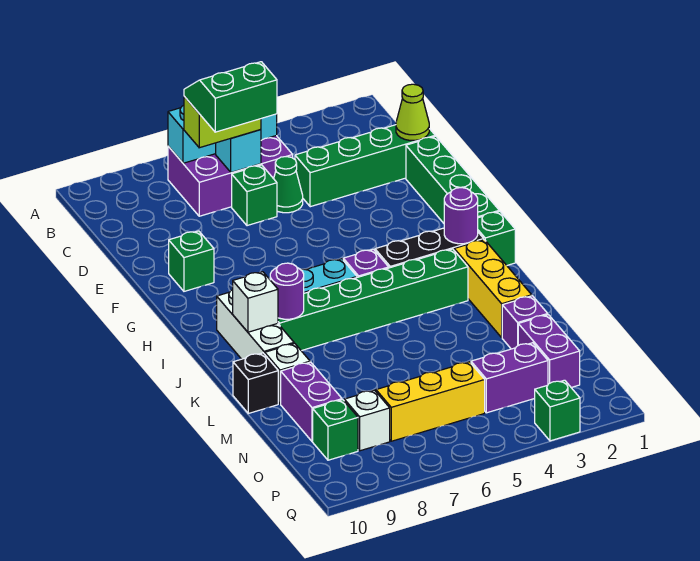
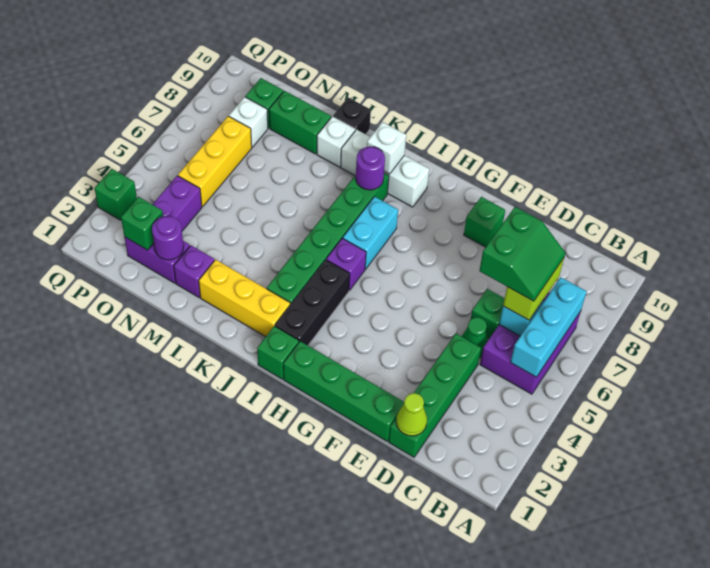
purple 1x1 round brick [444,187,478,244] -> purple 1x1 round brick moved to [152,216,184,260]
purple 1x2 brick [281,362,342,441] -> green 1x2 brick [269,91,331,154]
none -> green 1x1 brick [121,197,163,250]

